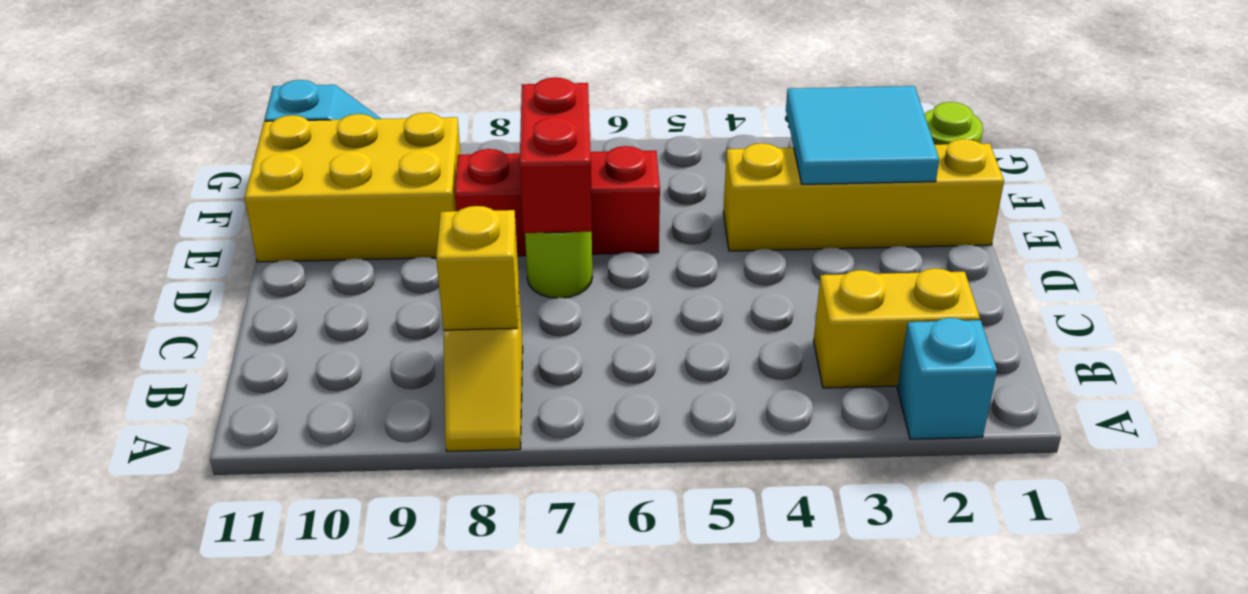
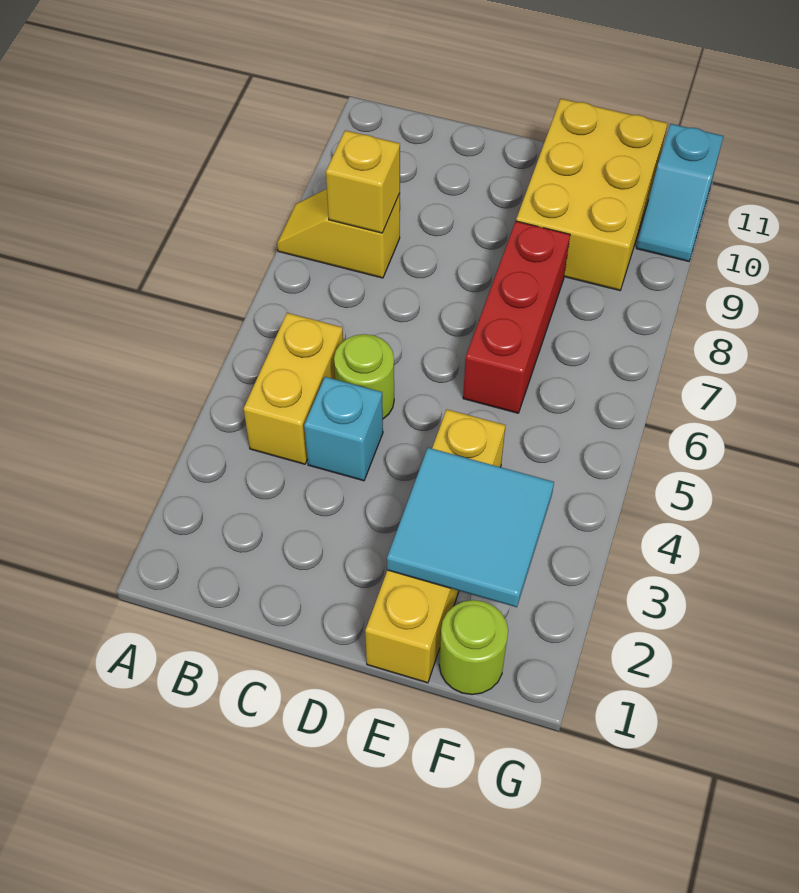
cyan 1x1 brick [897,318,997,439] -> cyan 1x1 brick moved to [304,377,383,481]
yellow 1x2 brick [814,268,980,388] -> yellow 1x2 brick moved to [244,313,343,464]
lime 1x1 round brick [525,232,592,298] -> lime 1x1 round brick moved to [334,334,394,419]
red 1x2 brick [520,78,592,233] -> none

